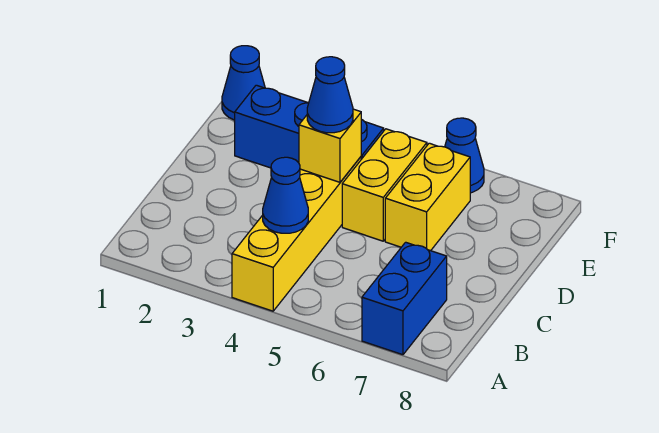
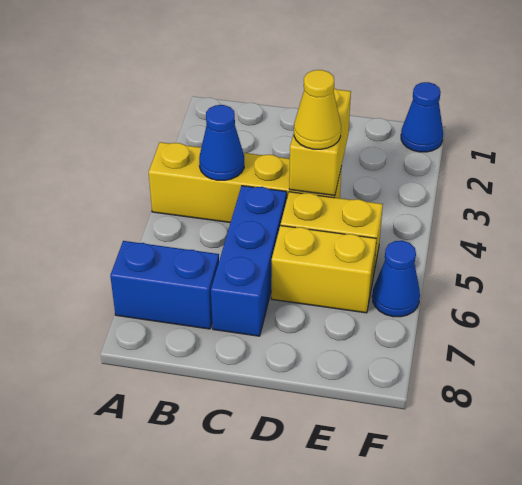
yellow 1x1 brick [299,109,361,182] -> yellow 1x2 brick [289,88,351,196]
blue 1x1 cone [307,57,353,133] -> yellow 1x1 cone [294,70,341,149]
blue 1x3 brick [235,85,384,168] -> blue 1x3 brick moved to [211,186,287,336]

